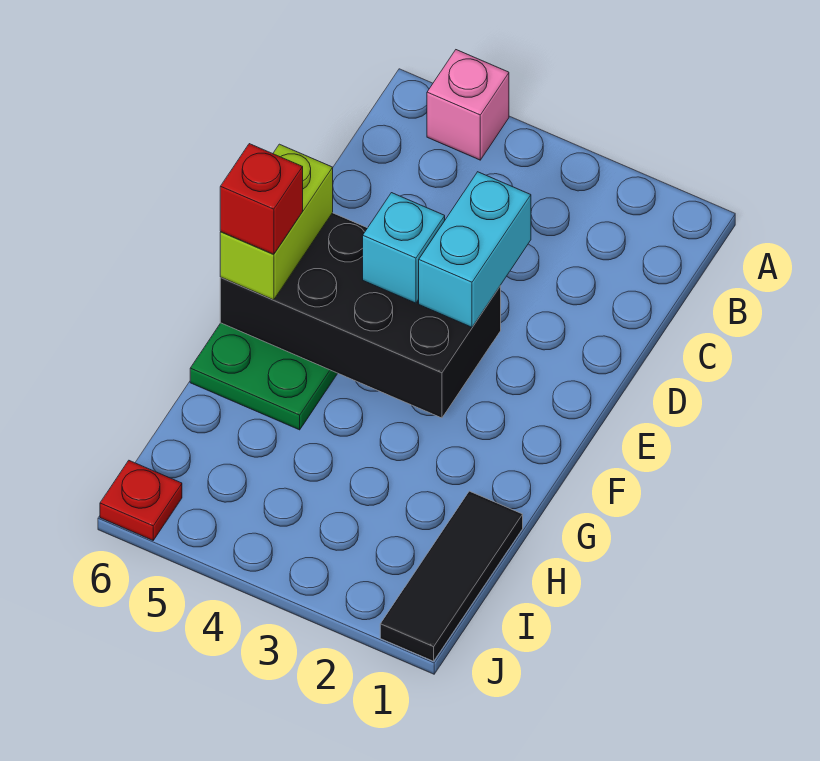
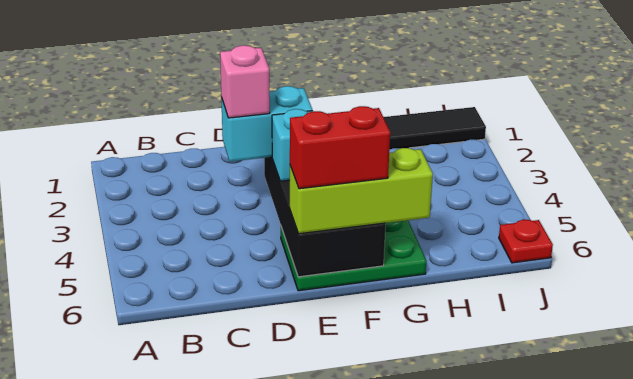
pink 1x1 brick [427,50,509,160] -> pink 1x1 brick moved to [220,45,270,118]
lime 1x2 brick [220,144,333,300] -> lime 1x3 brick [290,148,433,234]
red 1x1 brick [220,144,303,254] -> red 1x2 brick [290,106,390,189]

